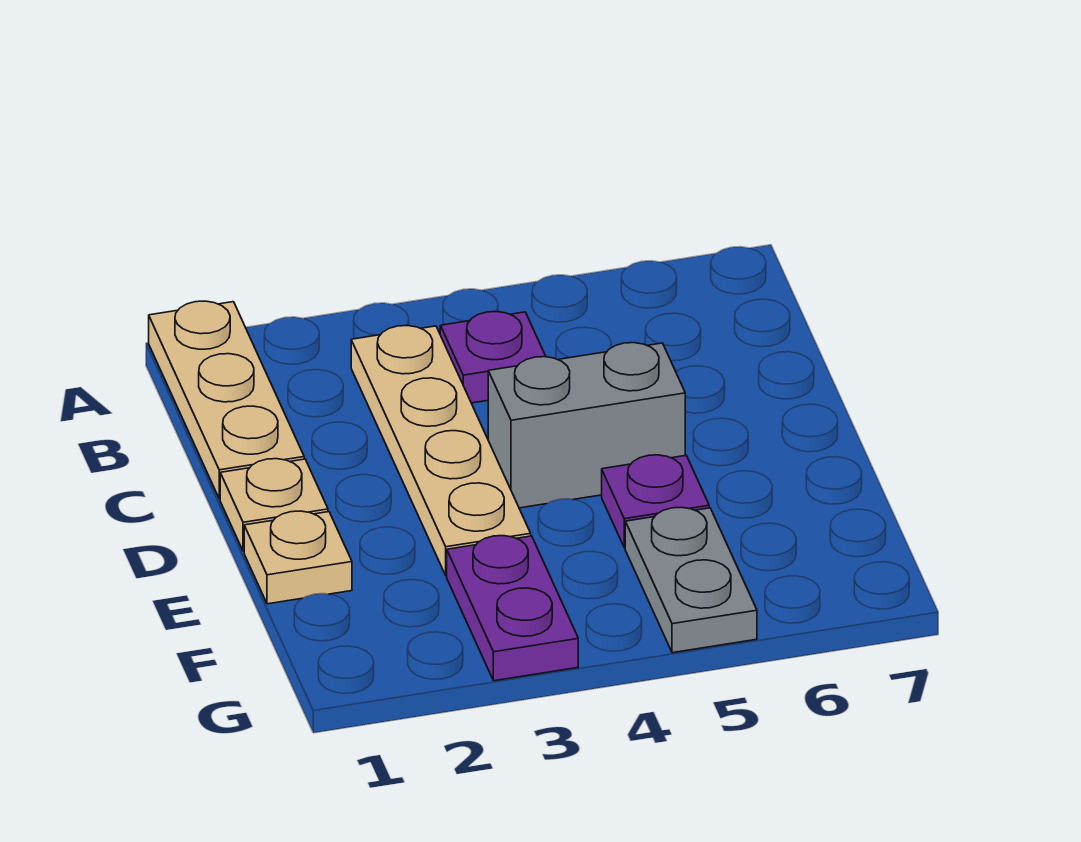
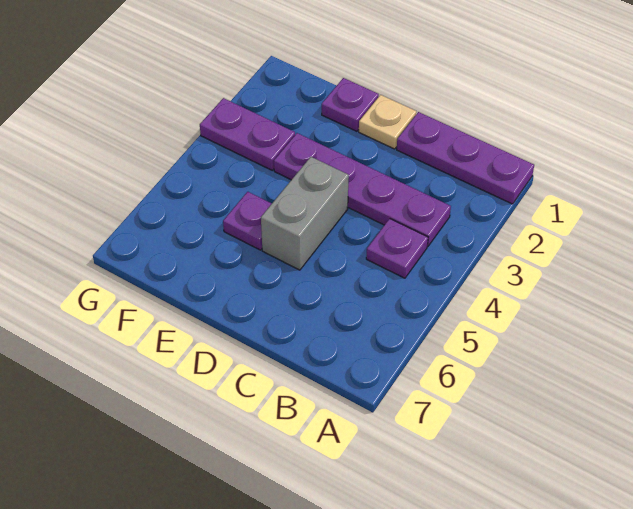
tan 1x3 plate [149,301,304,499] -> purple 1x3 plate [397,112,534,204]
tan 1x4 plate [351,326,531,576] -> purple 1x4 plate [274,133,451,246]
tan 1x1 plate [244,511,352,604] -> purple 1x1 plate [322,78,379,131]
grey 1x2 plate [625,507,757,653] -> none

